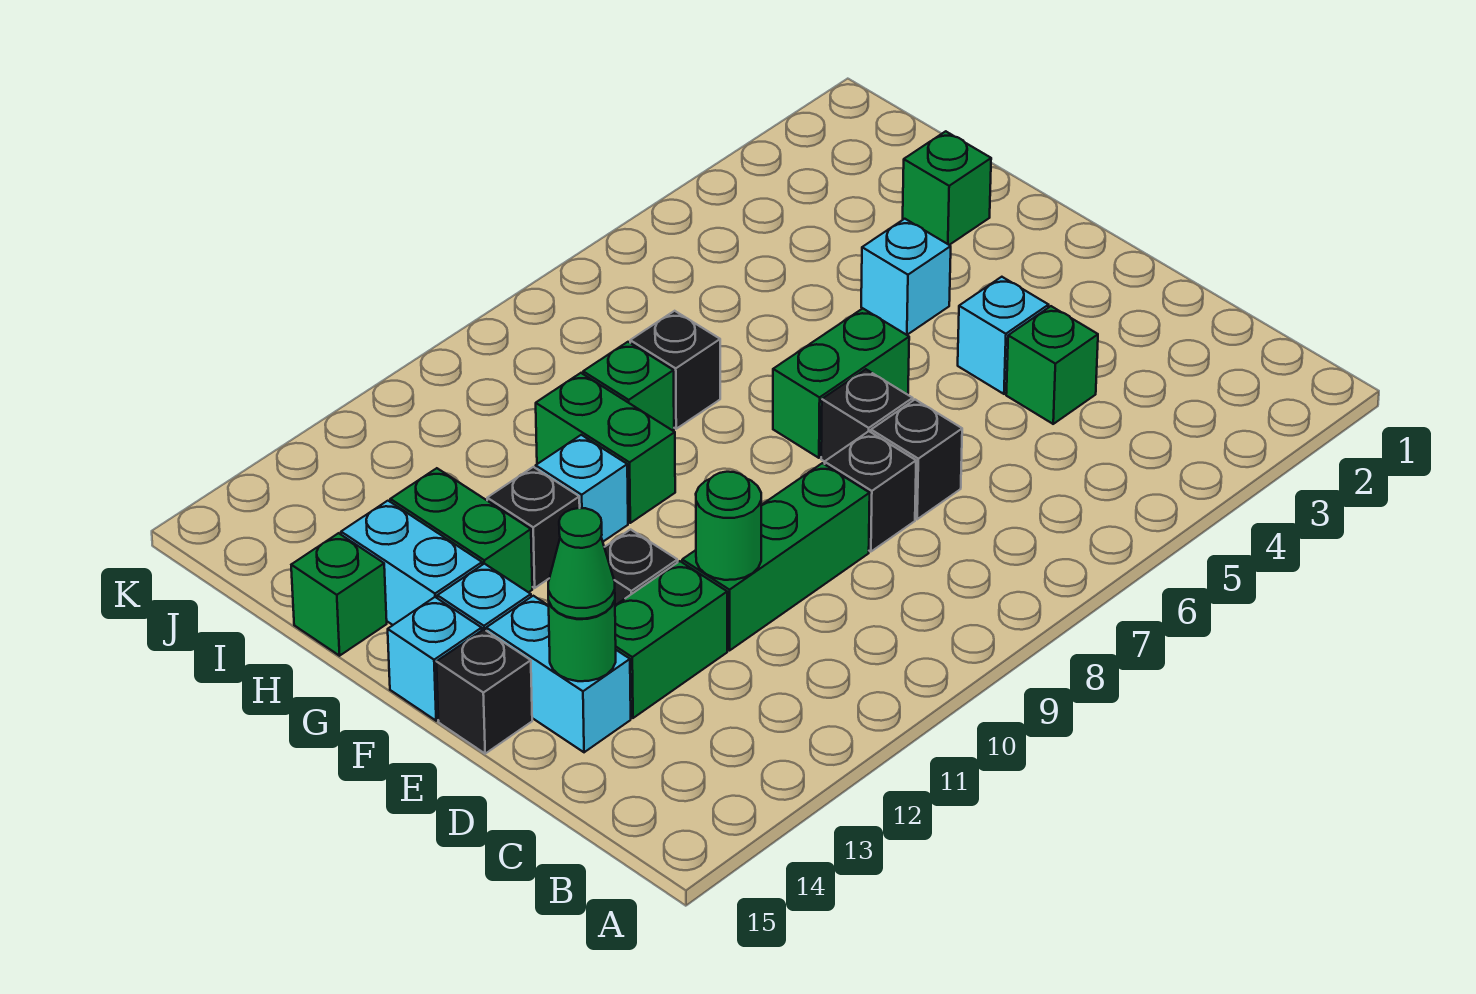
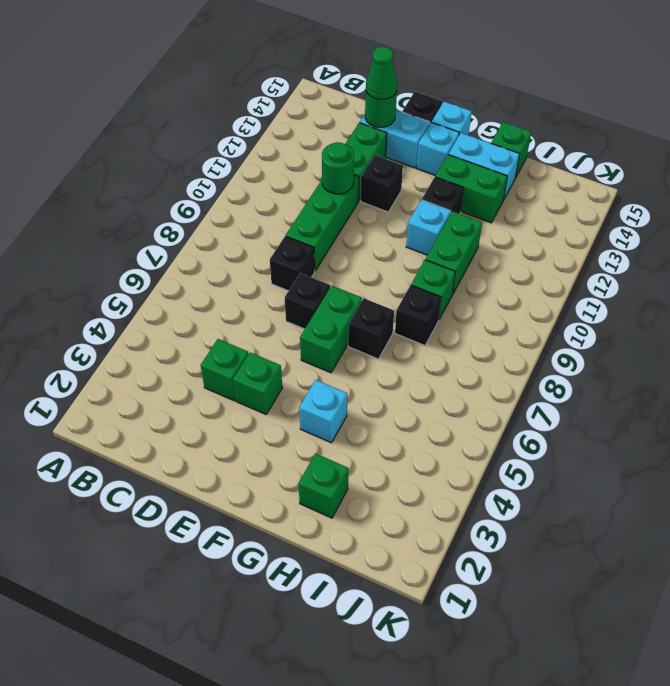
black 1x1 brick [871,400,962,519] -> black 1x1 brick moved to [348,298,394,359]
cyan 1x1 brick [958,277,1049,394] -> green 1x1 brick [233,352,282,414]
green 1x2 brick [536,373,675,523] -> green 1x2 brick turned to [425,211,482,295]

